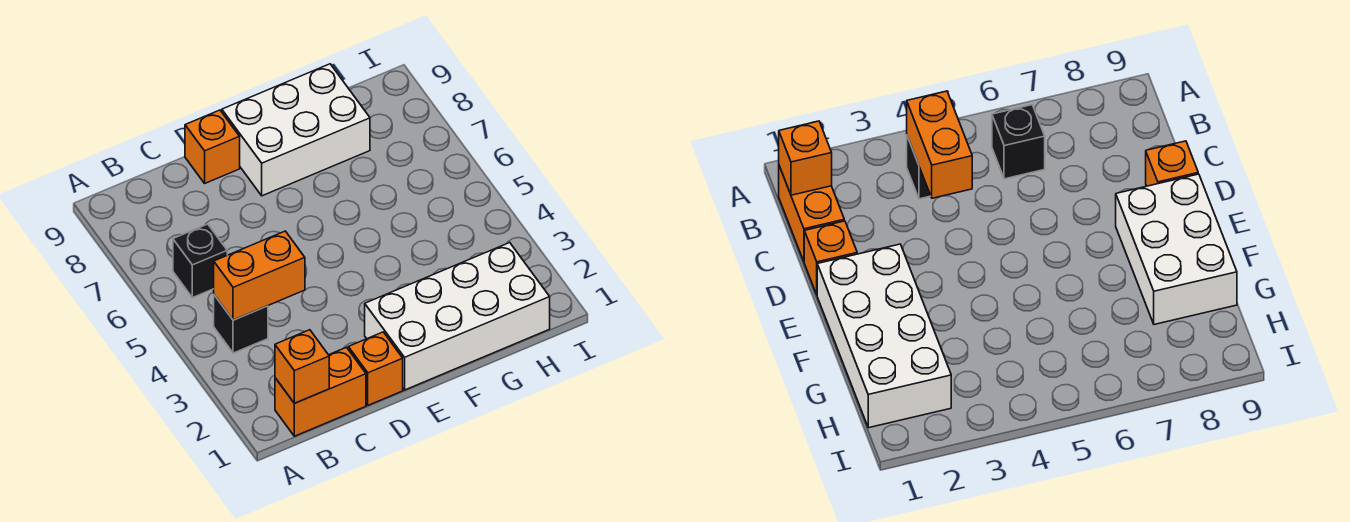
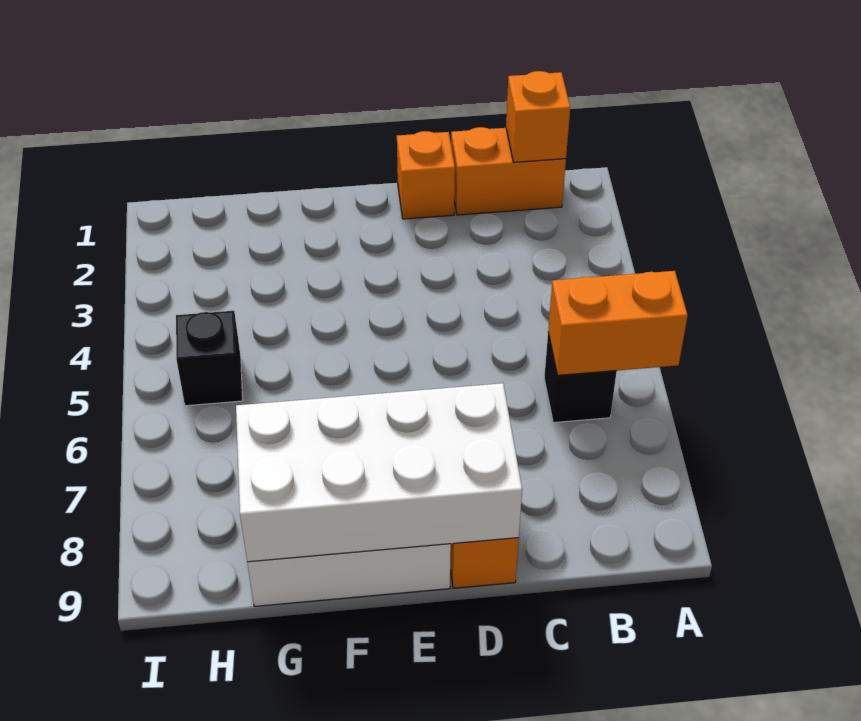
black 1x1 brick [214,295,268,353] -> black 1x1 brick moved to [176,311,243,406]
orange 1x2 brick [214,231,305,320] -> orange 1x2 brick moved to [548,271,688,375]
white 2x4 brick [365,243,550,390] -> white 2x4 brick moved to [236,383,522,562]

